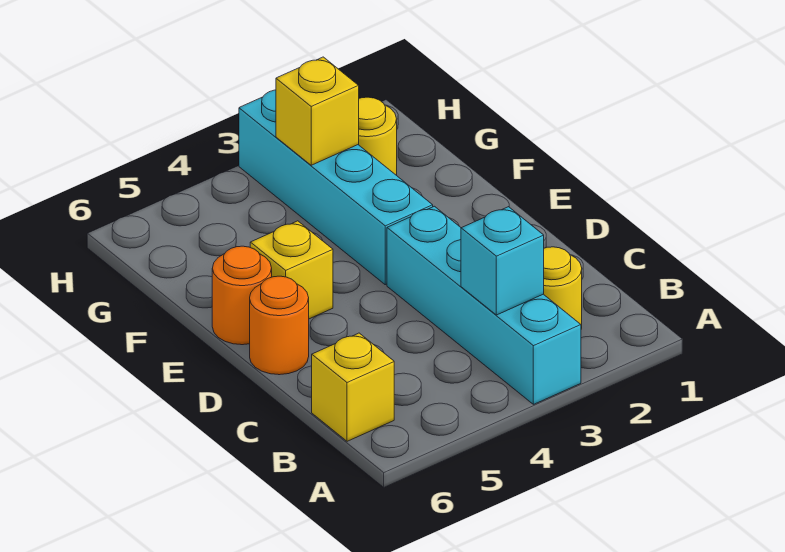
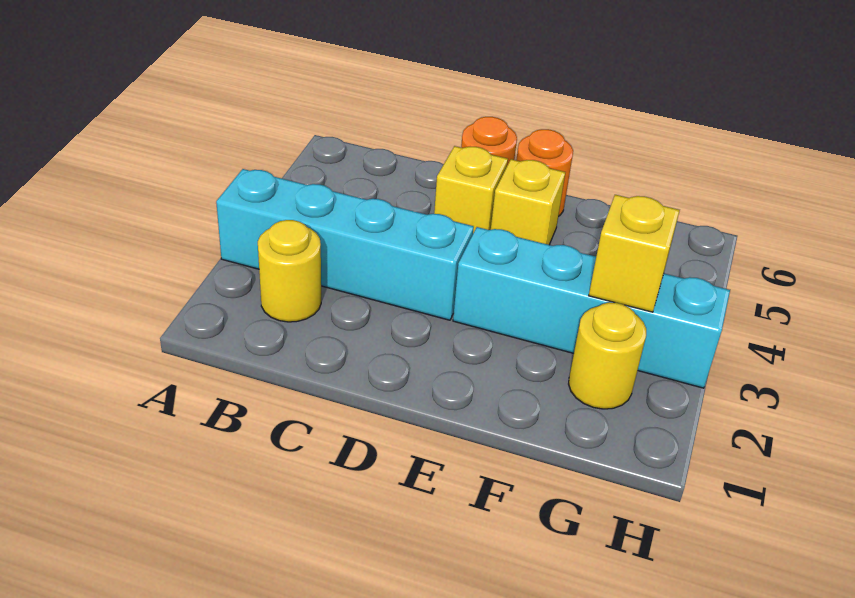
cyan 1x1 brick [461,207,544,315] -> none
yellow 1x1 brick [312,333,394,441] -> yellow 1x1 brick moved to [434,146,508,233]

